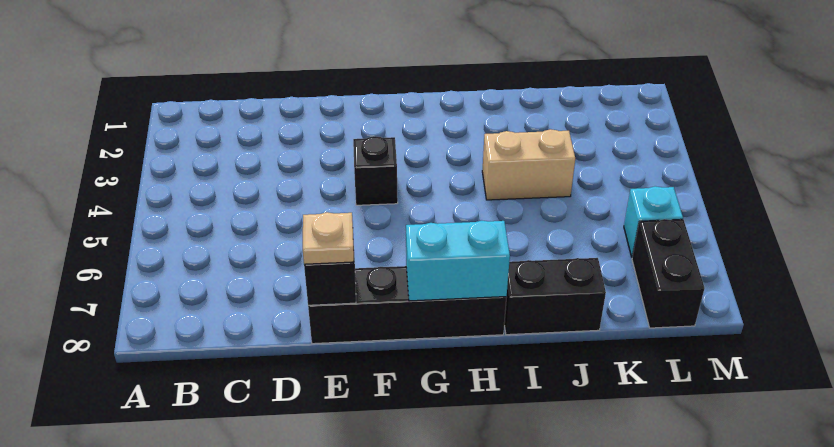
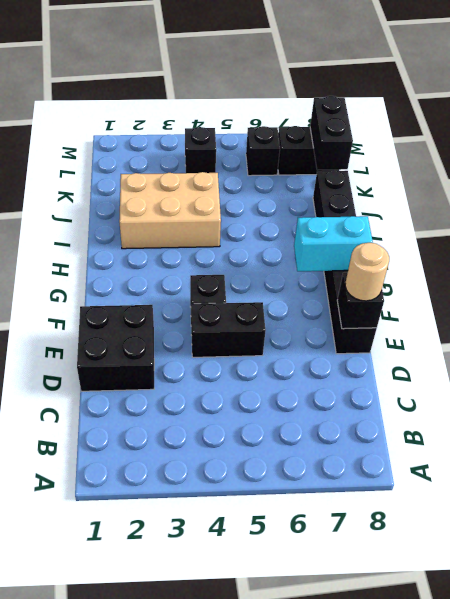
none -> black 2x2 brick [77,305,154,391]
none -> black 1x2 brick [191,302,266,357]
tan 1x1 plate [303,212,354,264] -> tan 1x1 round brick [345,243,389,301]
cyan 1x2 brick [406,221,510,301] -> cyan 1x2 brick turned to [294,216,373,271]
tan 1x2 brick [482,129,575,200] -> tan 2x3 brick [119,172,221,249]
none -> black 1x2 brick [310,96,353,170]
none -> black 1x1 brick [185,127,216,173]
cyan 1x1 brick [624,186,683,257] -> black 1x1 brick [246,126,280,176]

